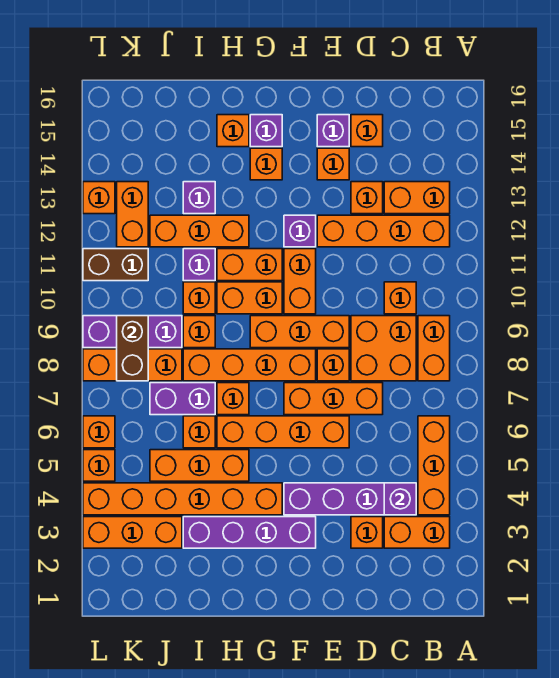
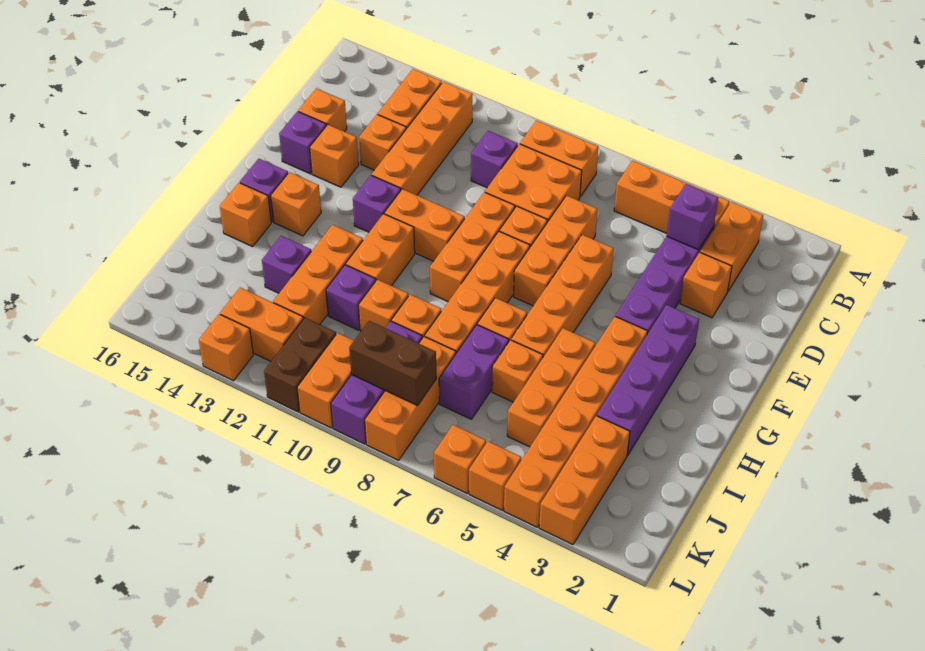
orange 1x1 brick [384,282,416,314] -> purple 1x1 brick [471,131,518,188]
orange 1x2 brick [217,282,282,314] -> orange 1x2 brick moved to [297,333,354,428]

